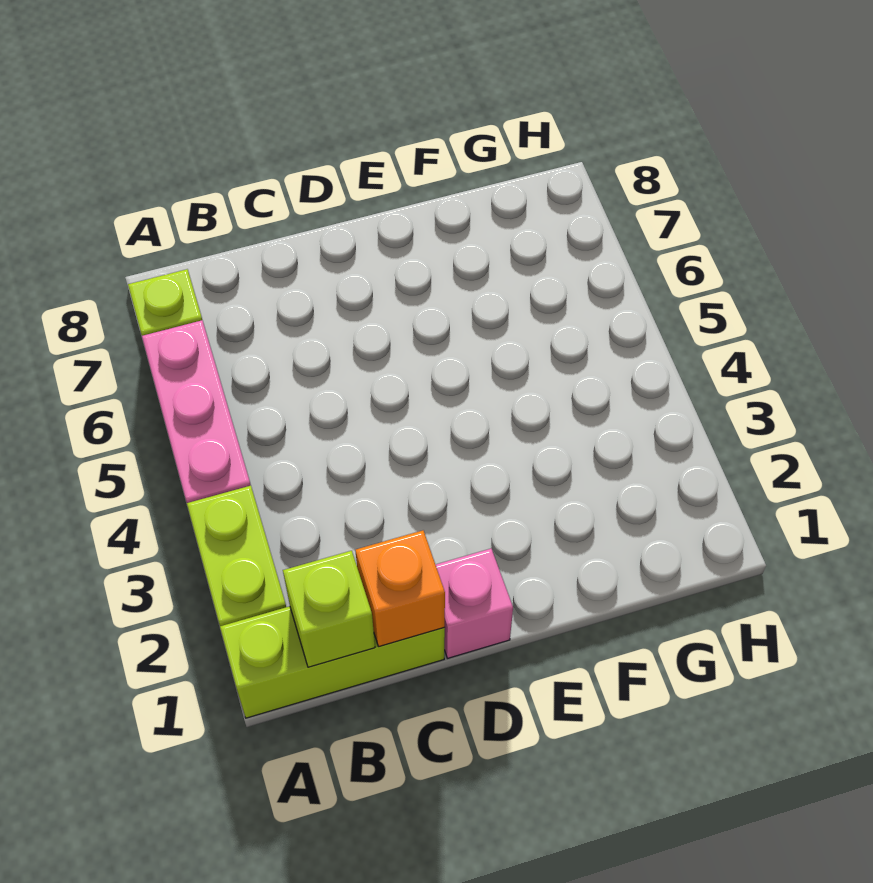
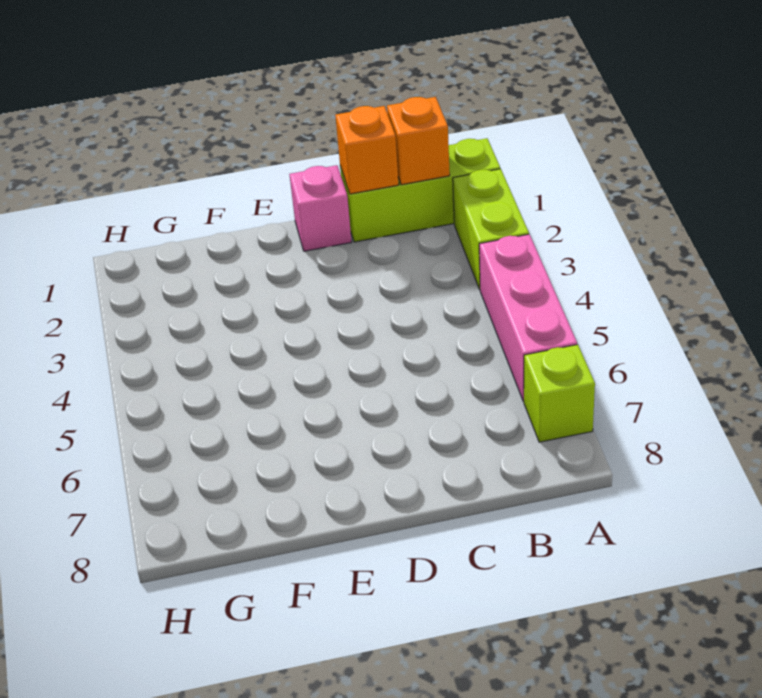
lime 1x1 brick [283,551,375,667] -> orange 1x1 brick [387,97,450,185]

